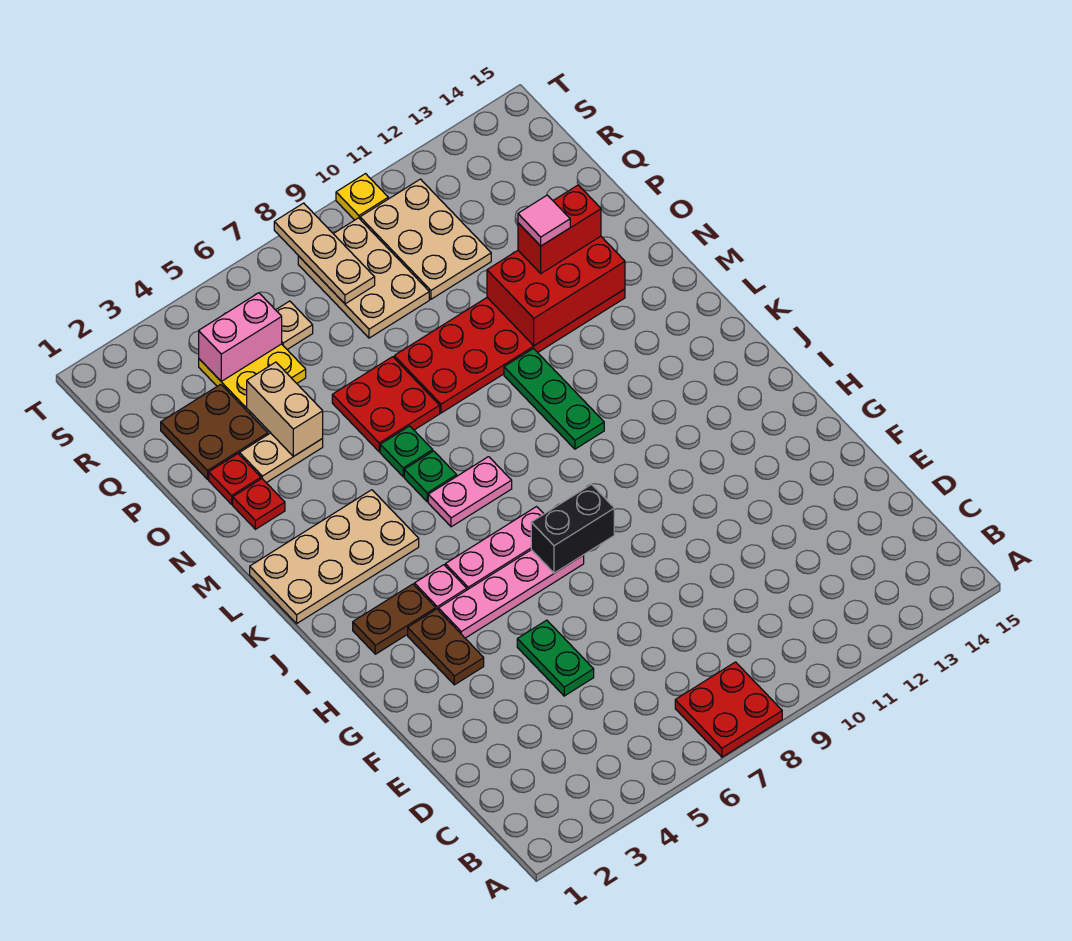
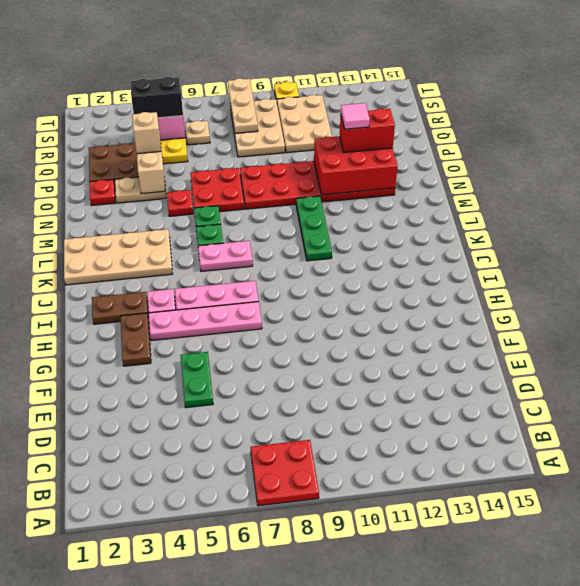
black 1x2 brick [531,484,614,573] -> black 1x2 brick moved to [130,77,183,118]
red 1x1 plate [233,479,285,529] -> red 1x1 plate moved to [167,190,193,216]
none -> tan 1x1 brick [132,112,161,154]

